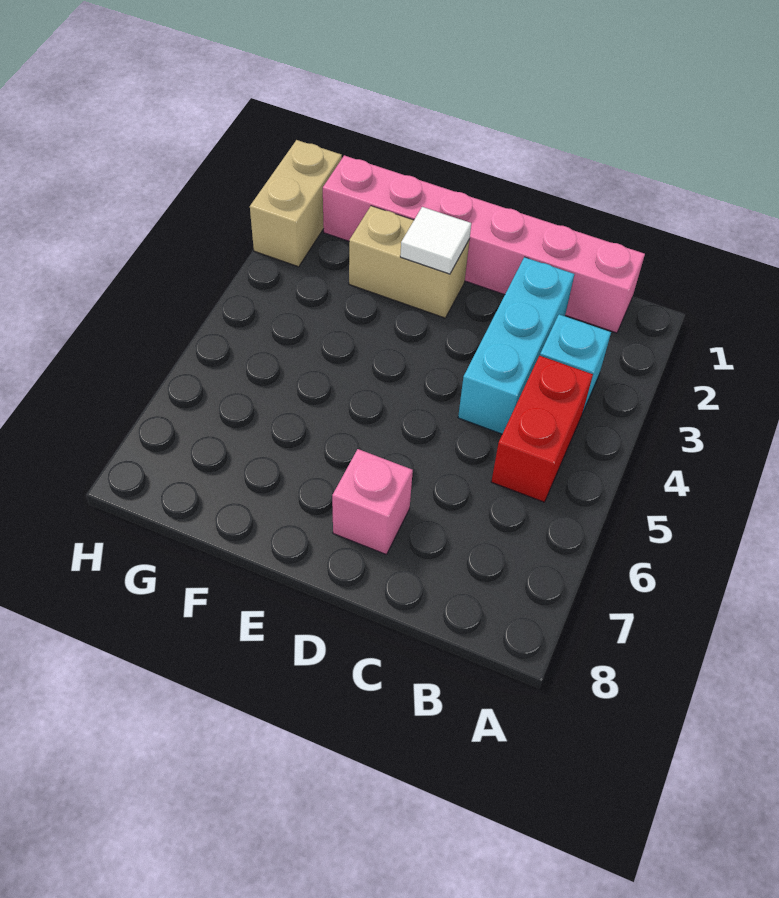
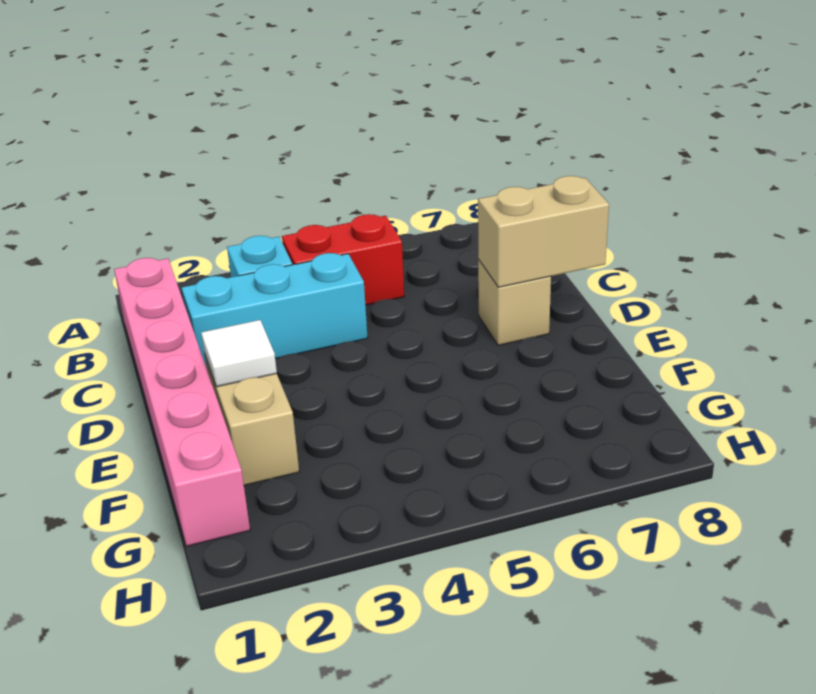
pink 1x1 brick [332,449,413,555] -> tan 1x1 brick [478,260,551,345]
tan 1x2 brick [250,140,342,267] -> tan 1x2 brick moved to [478,176,609,287]

